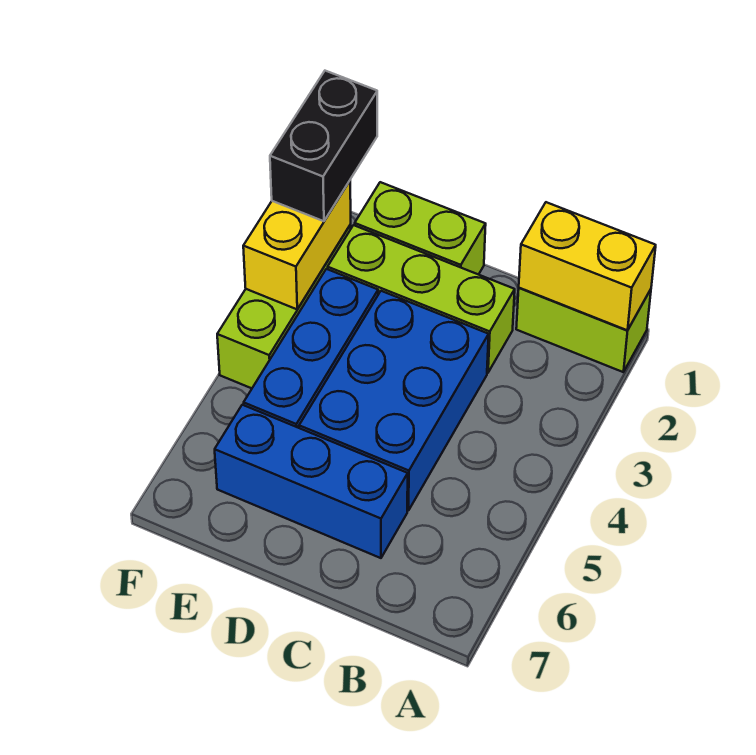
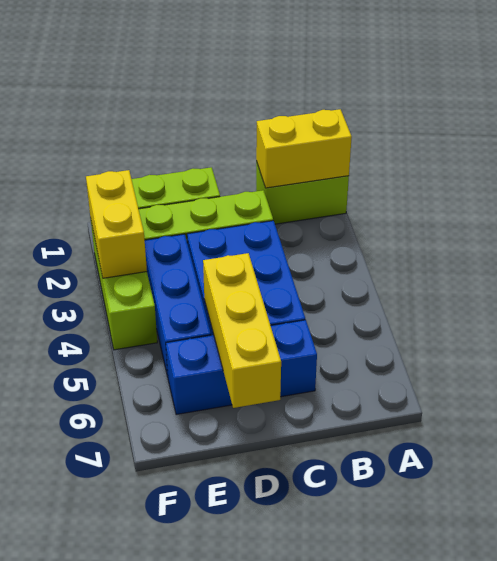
none -> yellow 1x3 brick [203,253,281,408]
black 1x2 brick [270,71,377,221] -> none

